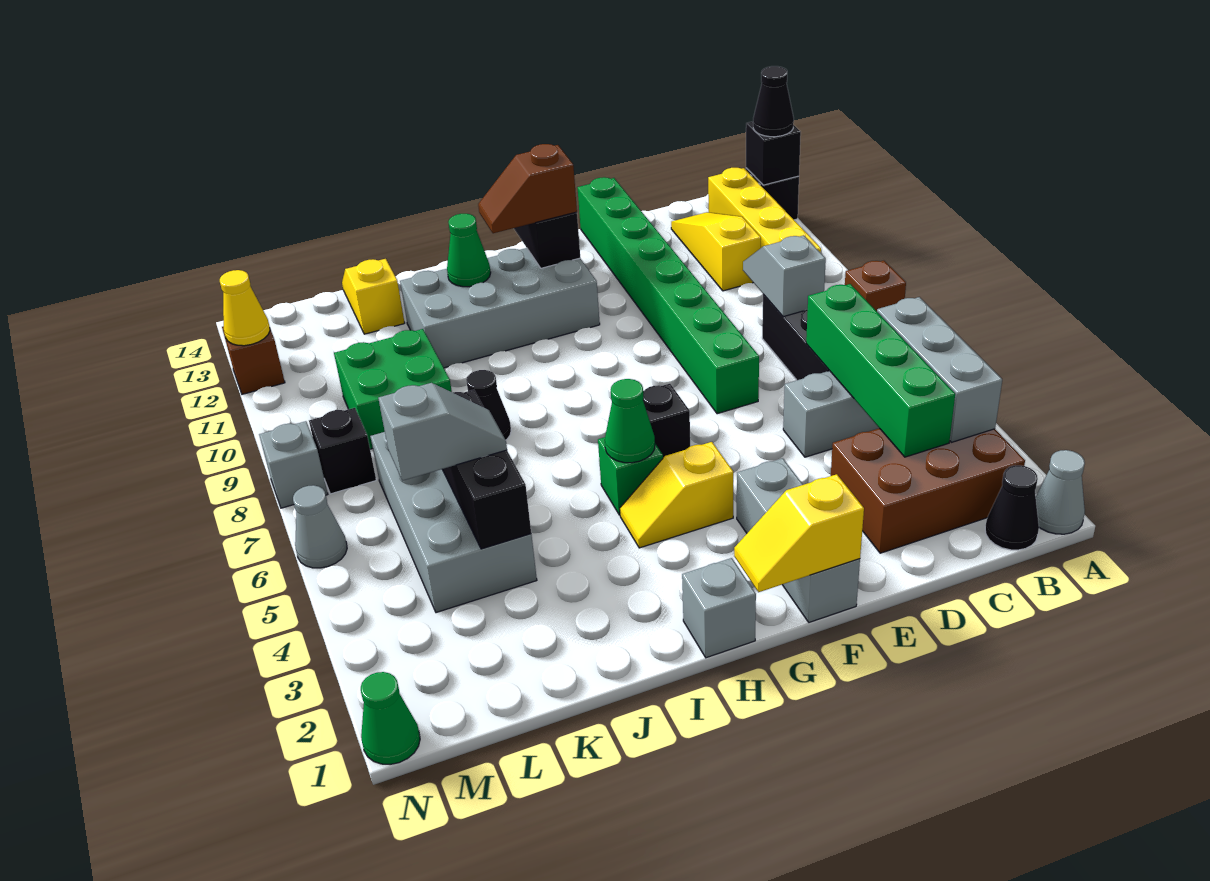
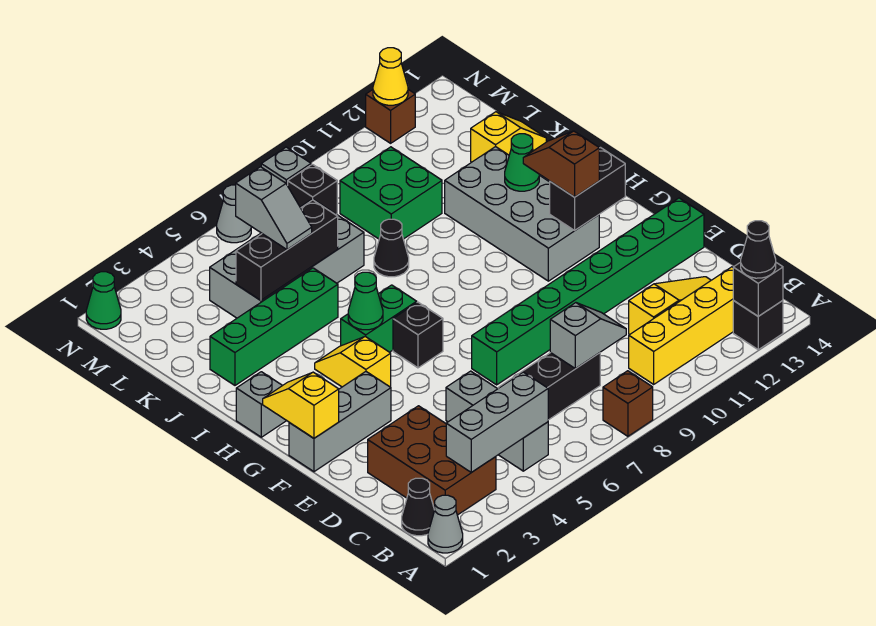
green 1x4 brick [806,284,955,457] -> green 1x4 brick moved to [210,268,338,385]
green 1x1 brick [598,437,663,515] -> green 1x2 brick [341,285,417,352]

